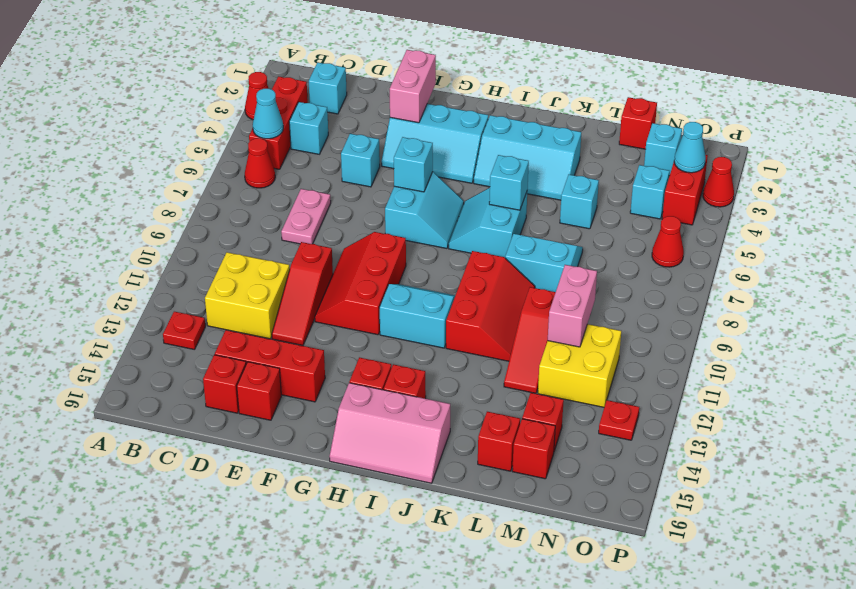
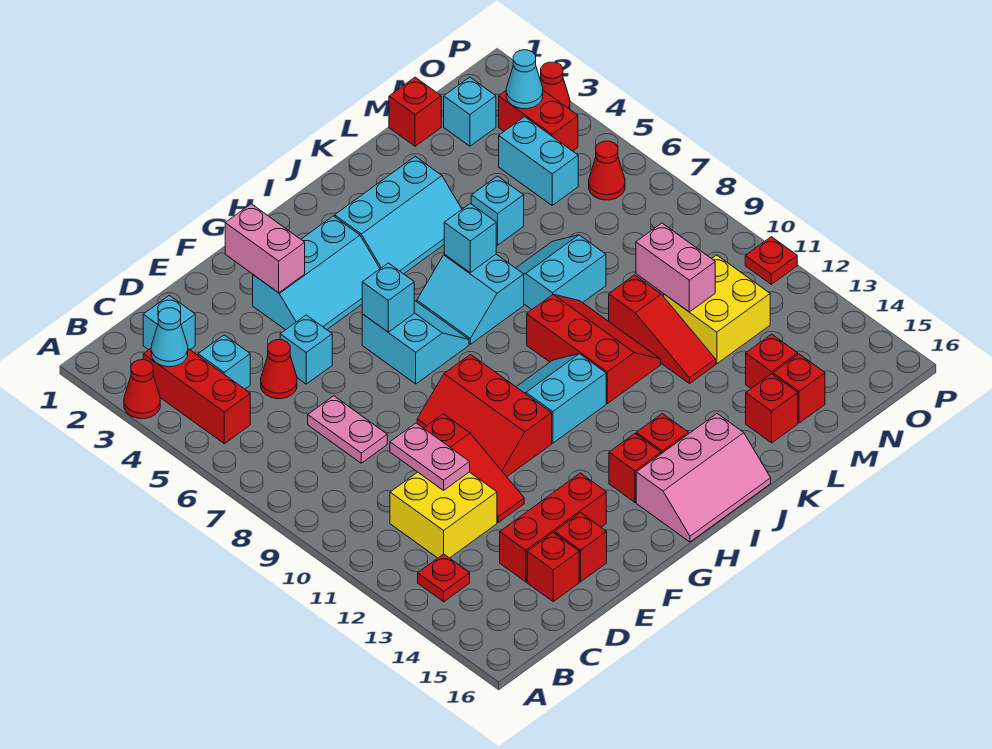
cyan 1x1 cone [253,89,283,139] -> cyan 1x1 cone moved to [151,308,188,367]
red 1x1 cone [245,138,275,188] -> red 1x1 cone moved to [261,340,297,399]
none -> pink 1x2 plate [390,423,470,490]
cyan 1x1 brick [630,165,669,219] -> cyan 1x2 brick [499,117,578,205]
red 1x1 plate [599,400,639,440] -> red 1x1 plate moved to [745,237,797,284]

